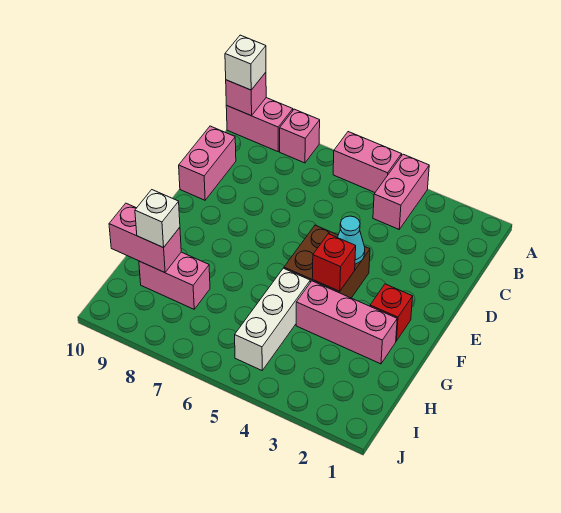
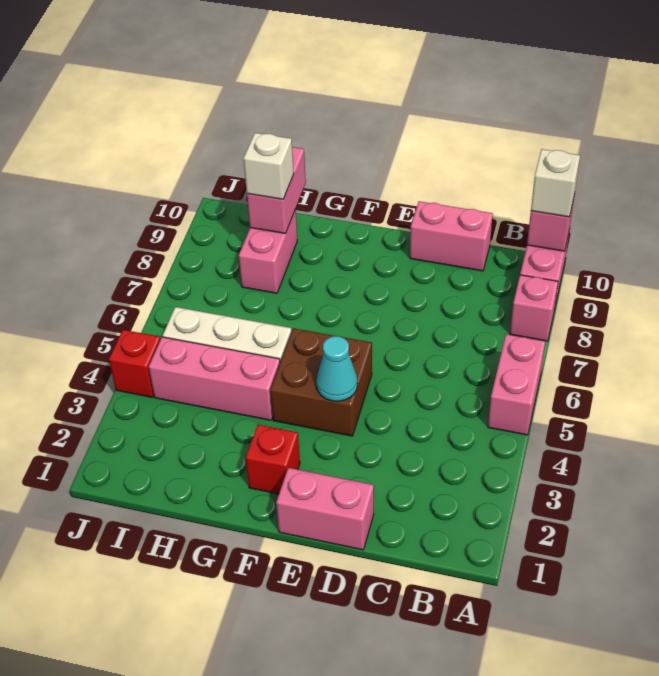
pink 1x2 brick [373,154,429,229] -> pink 1x2 brick moved to [276,468,374,550]
red 1x1 brick [312,234,356,291] -> red 1x1 brick moved to [109,330,160,397]
pink 1x3 brick [296,281,397,364] -> pink 1x3 brick turned to [149,337,280,420]

